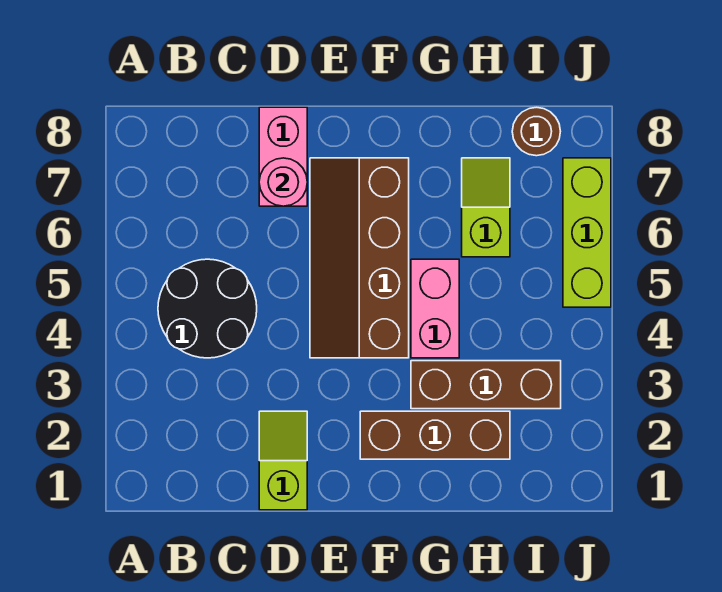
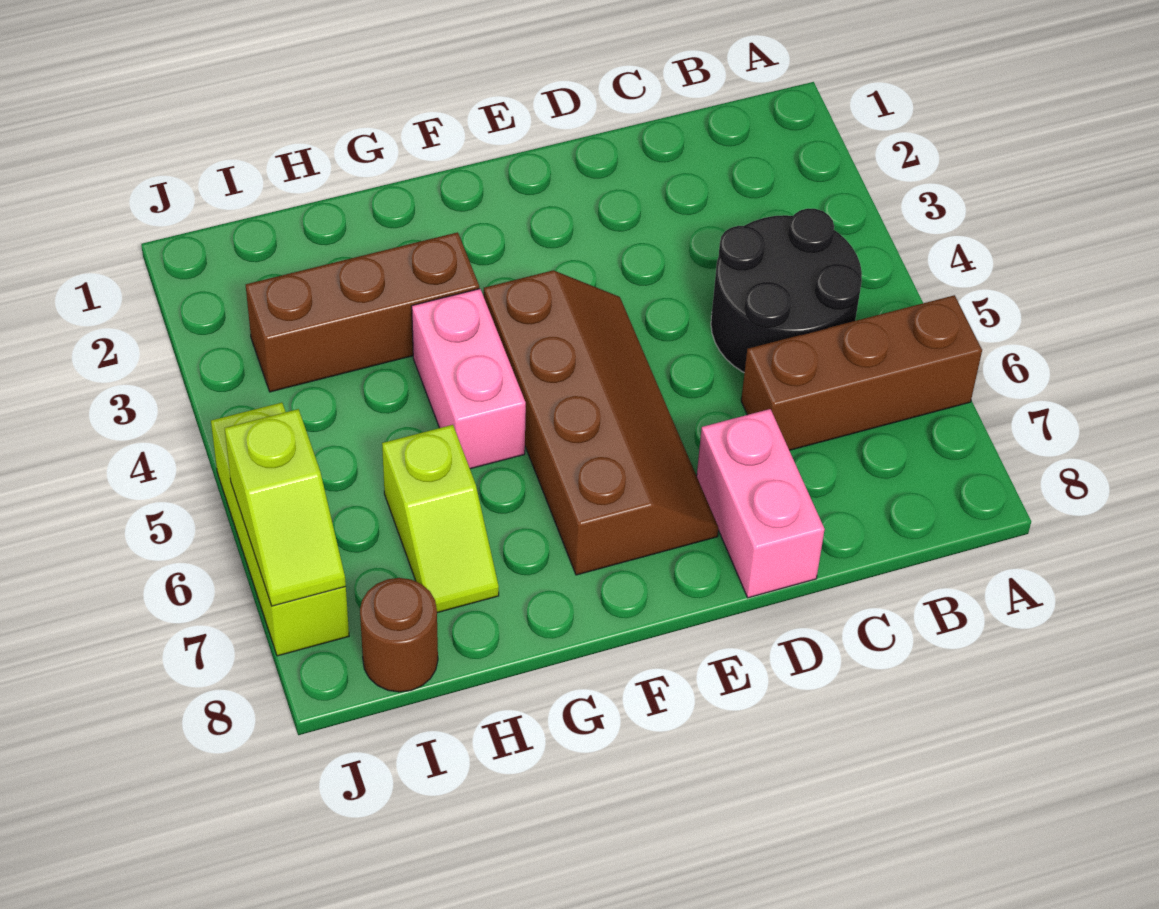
lime 1x2 slope [259,411,307,510] -> lime 1x2 slope moved to [225,409,346,606]
pink 1x1 round brick [259,158,307,206] -> none
brown 1x3 brick [360,411,510,459] -> brown 1x3 brick moved to [741,295,982,450]

